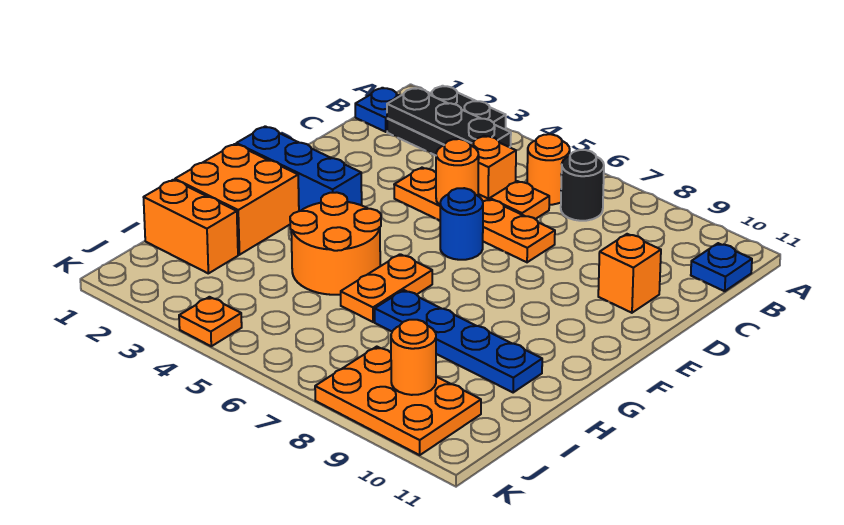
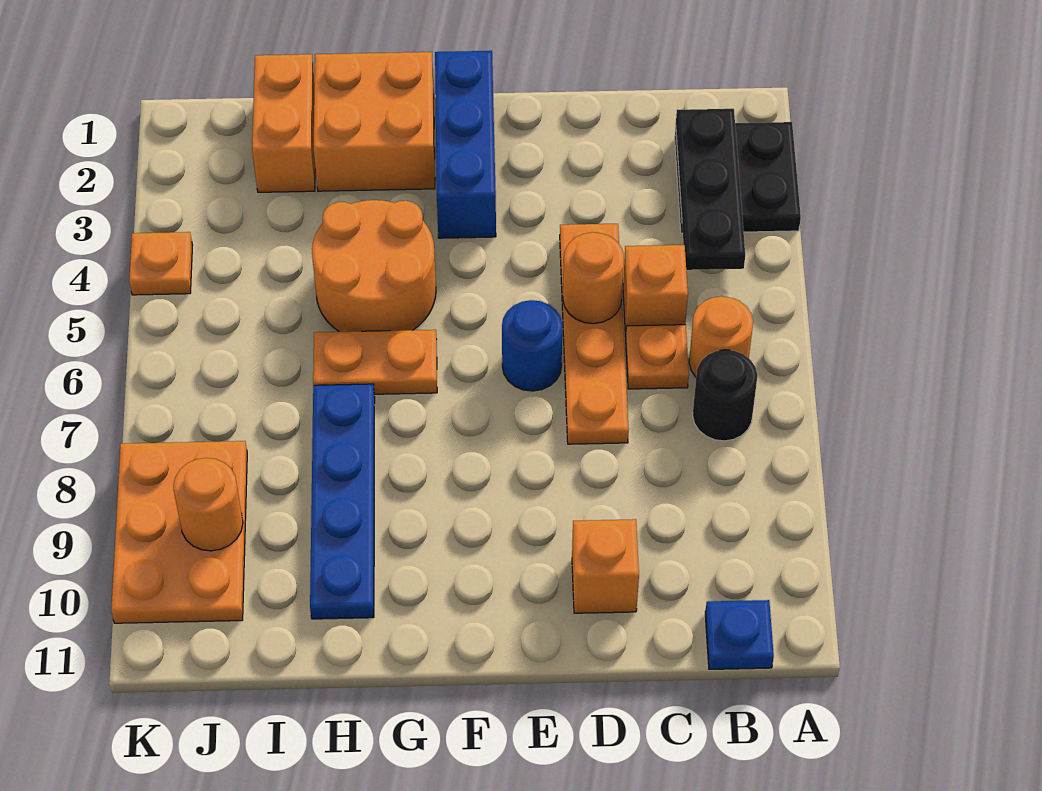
blue 1x1 plate [355,88,400,132] -> none

